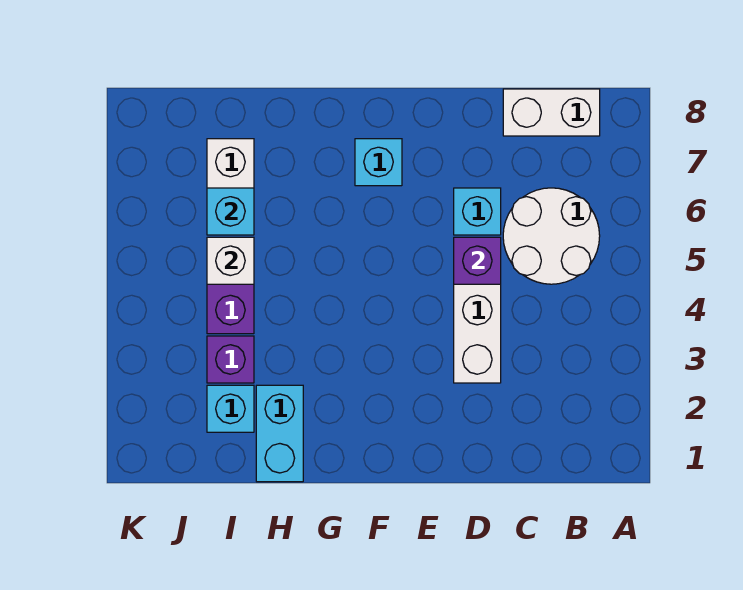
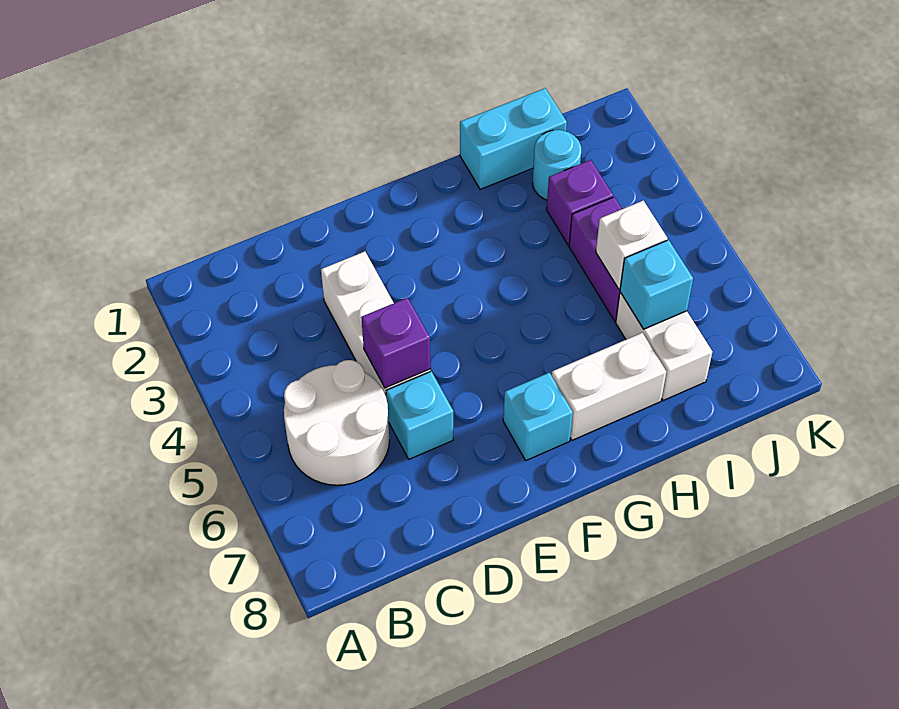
white 1x2 brick [503,89,600,136] -> white 1x2 brick moved to [551,333,666,440]
cyan 1x2 brick [256,385,303,482] -> cyan 1x2 brick turned to [460,88,567,189]
cyan 1x1 brick [207,385,254,432] -> cyan 1x1 round brick [533,130,581,200]

